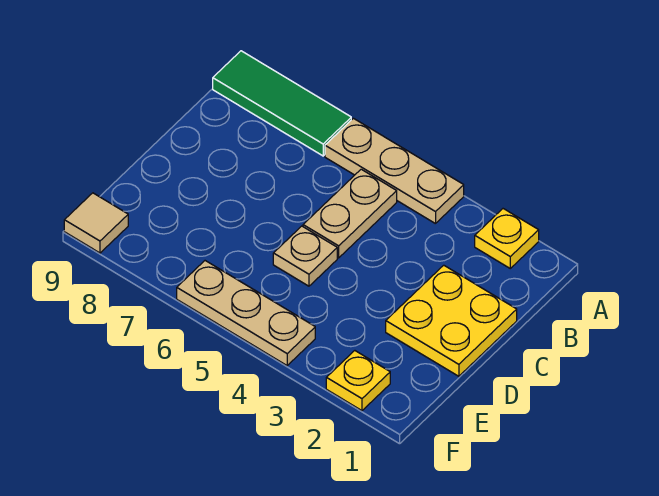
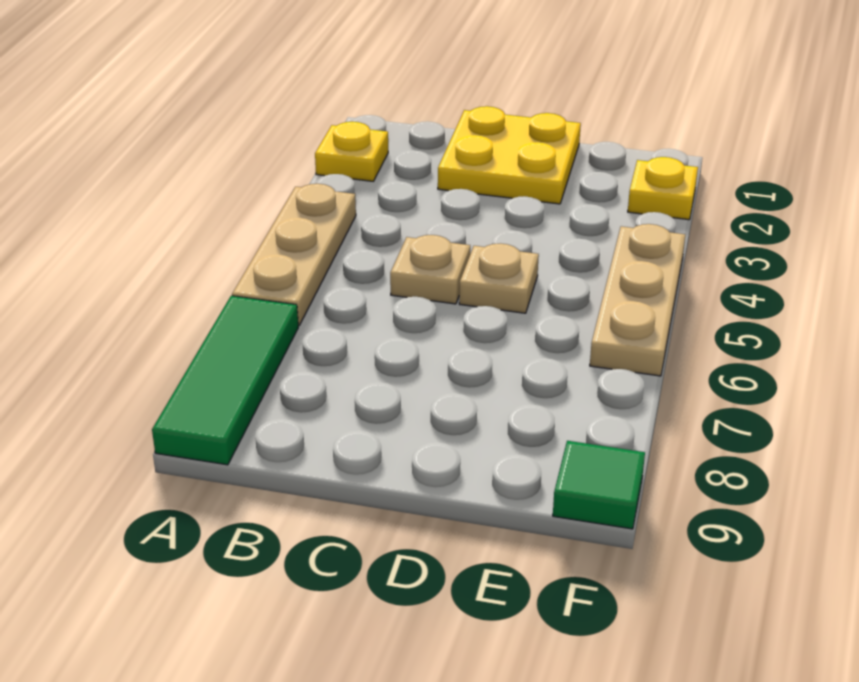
tan 1x2 plate [303,169,397,258] -> tan 1x1 plate [390,235,470,304]
tan 1x1 tile [64,193,128,253] -> green 1x1 tile [553,441,645,529]

